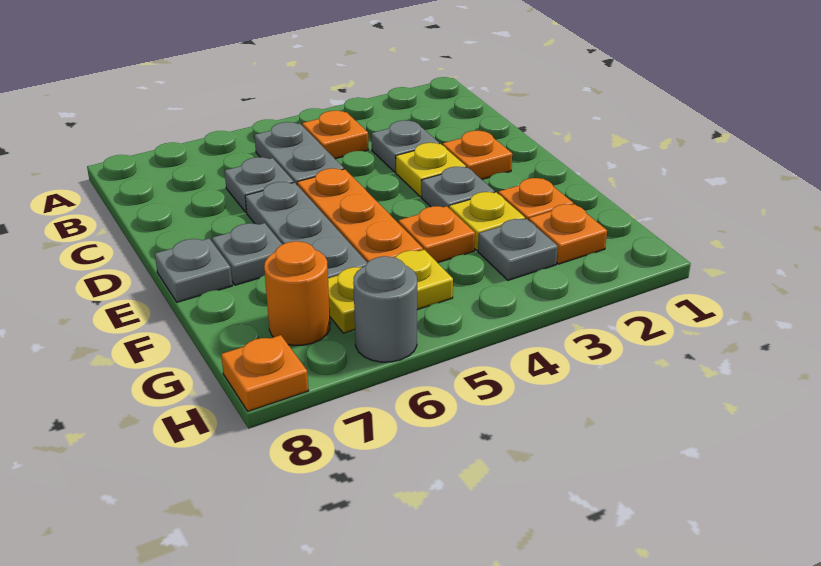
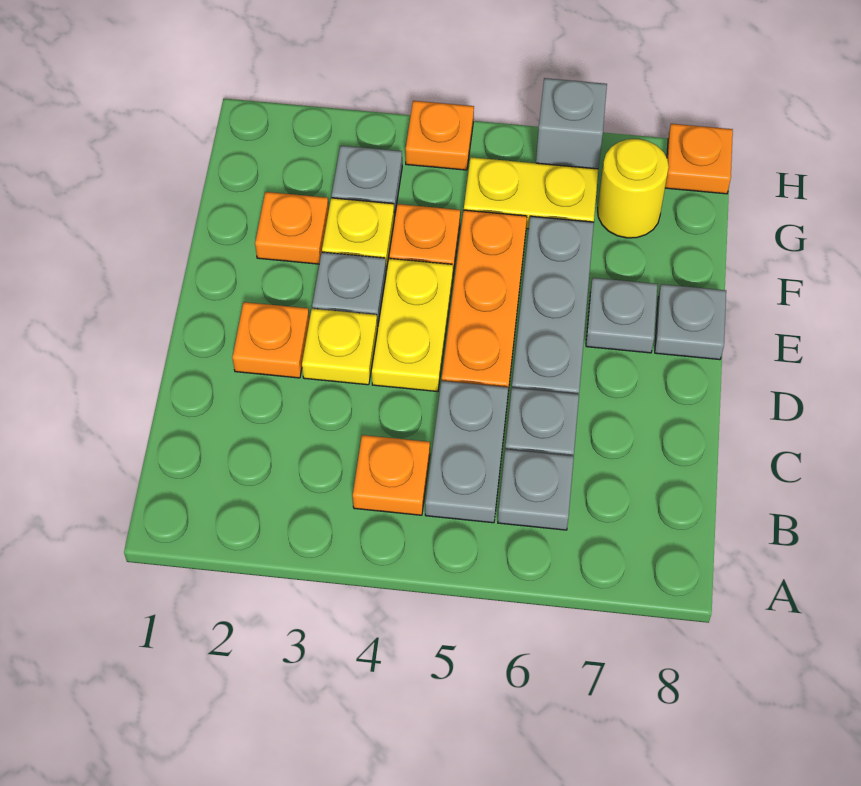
grey 1x1 plate [372,120,439,172] -> grey 1x1 plate moved to [498,449,574,530]
none -> yellow 1x2 plate [372,259,453,392]
orange 1x1 plate [529,204,607,264] -> orange 1x1 plate moved to [406,101,474,170]
orange 1x1 round brick [264,241,330,346] -> yellow 1x1 round brick [598,139,669,238]
grey 1x1 round brick [353,256,417,362] -> grey 1x1 brick [536,78,607,169]

